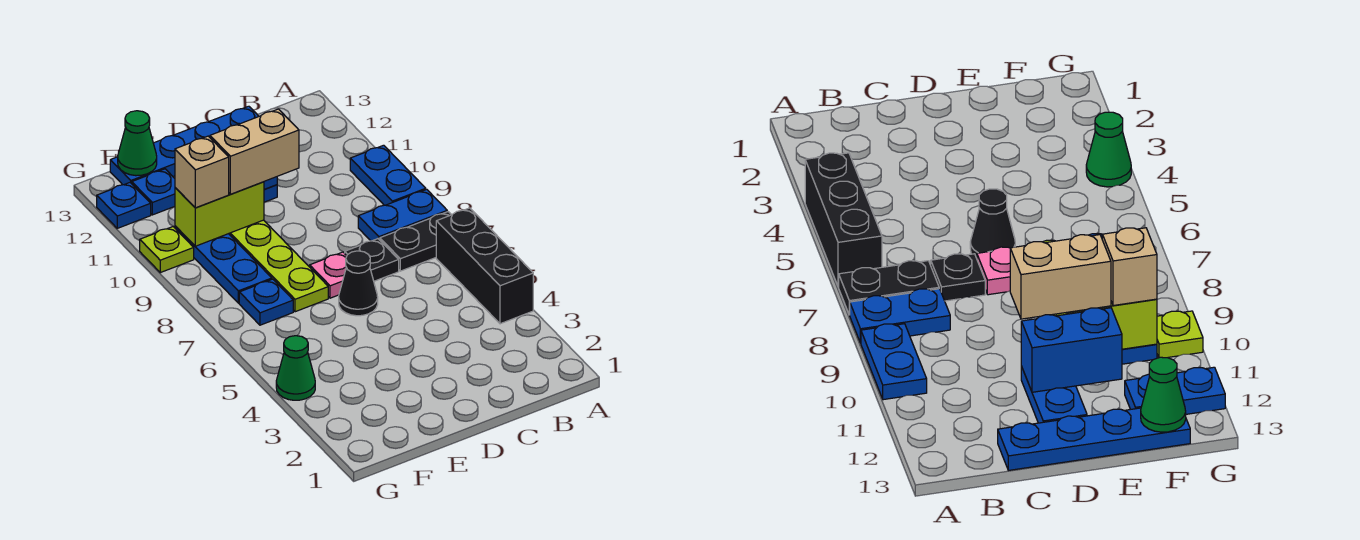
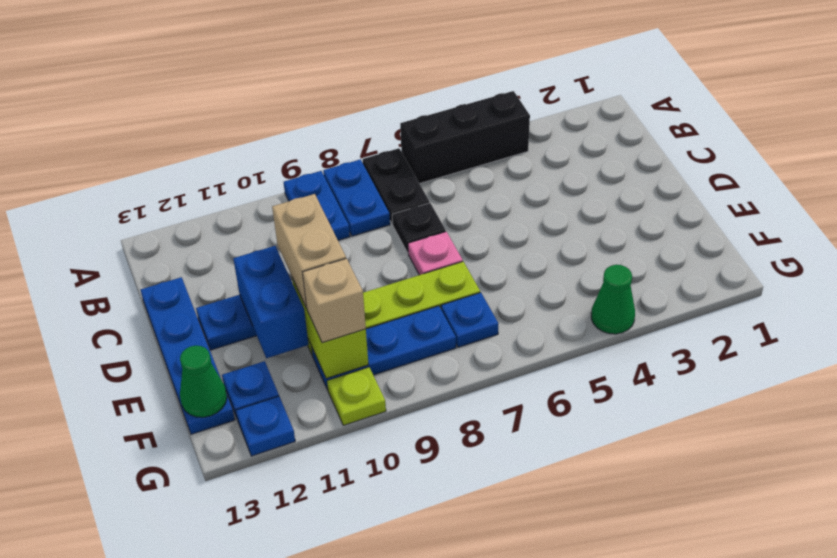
blue 1x2 plate [350,145,426,205] -> blue 1x2 plate turned to [284,171,350,240]
black 1x1 cone [339,251,378,316] -> none

